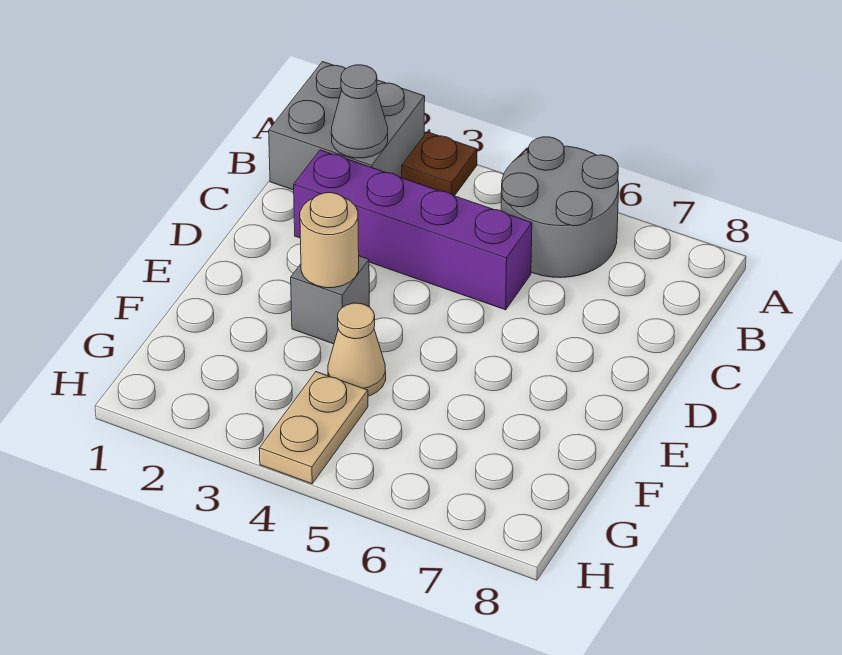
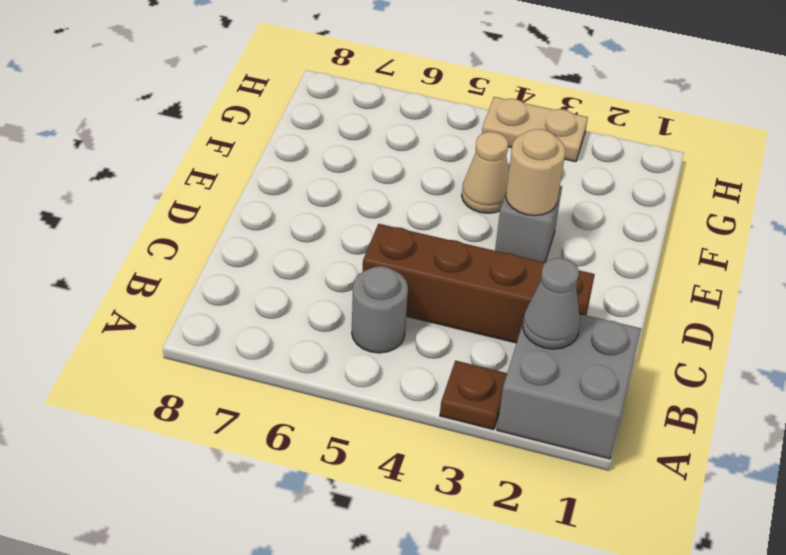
grey 2x2 round brick [501,137,619,278] -> grey 1x1 round brick [352,266,408,353]
purple 1x4 brick [294,150,532,310] -> brown 1x4 brick [363,224,595,343]
tan 1x2 plate [259,372,368,484] -> tan 1x2 plate turned to [482,97,588,162]

